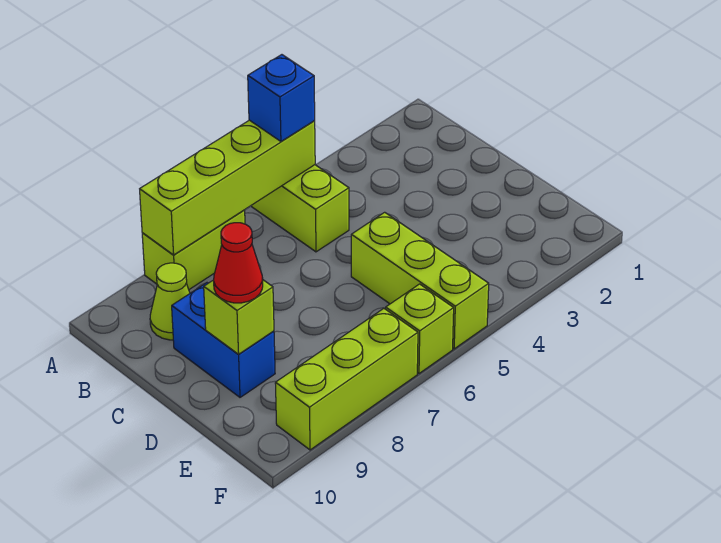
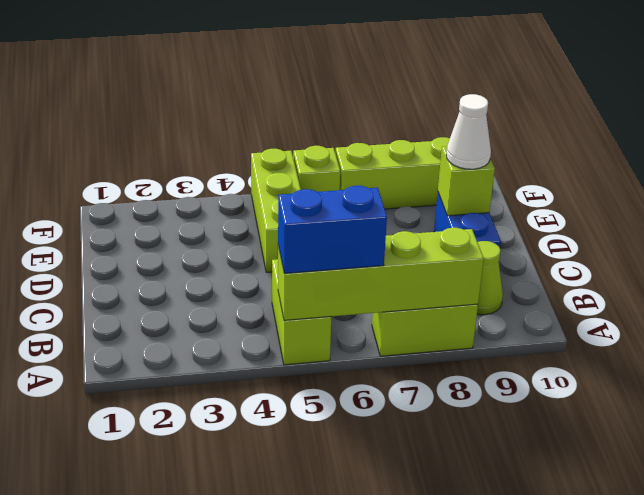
blue 1x1 brick [248,55,315,141] -> blue 1x2 brick [278,186,387,273]
red 1x1 cone [214,223,263,303] -> white 1x1 cone [446,94,491,169]

